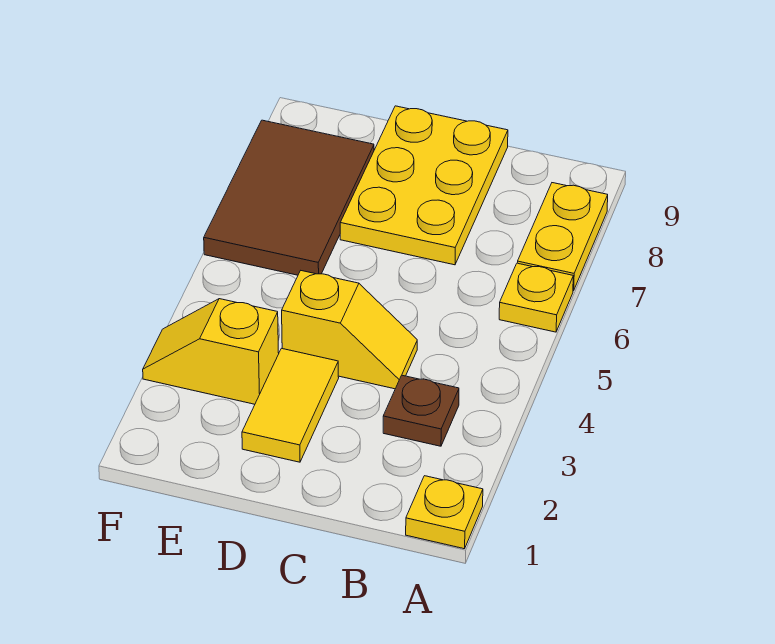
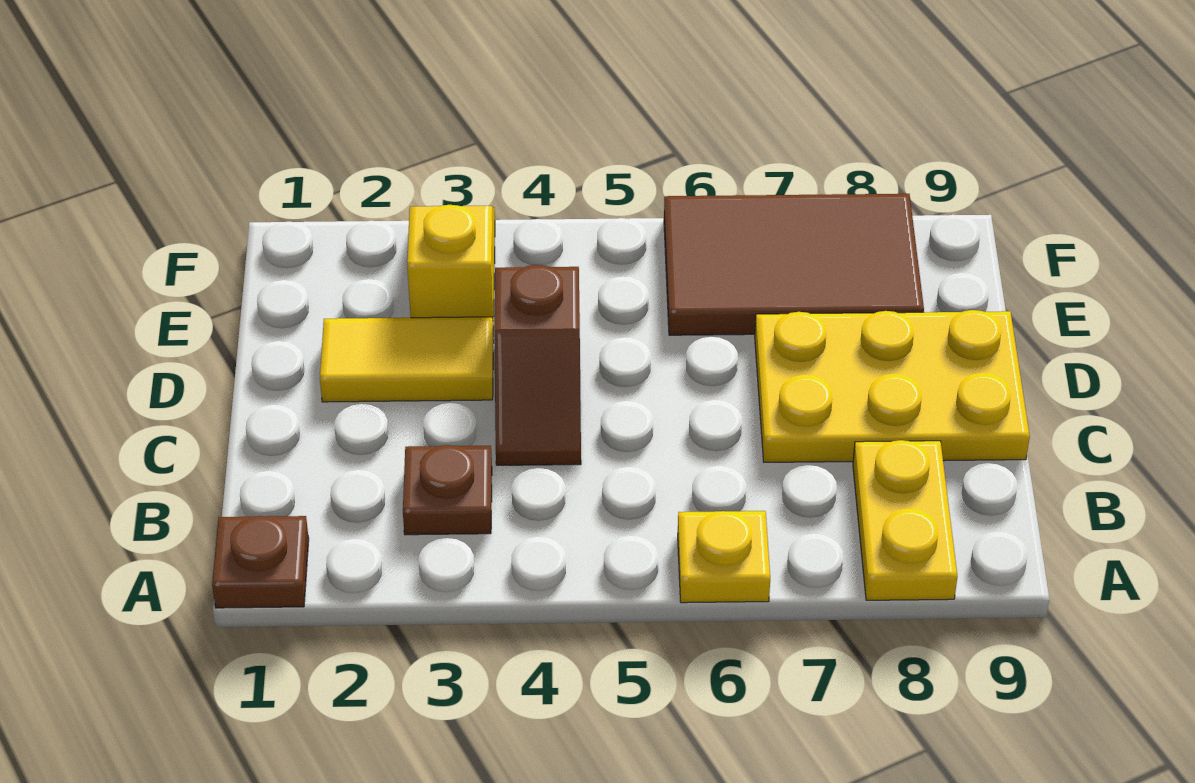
yellow 1x1 plate [406,476,483,549] -> brown 1x1 plate [212,516,309,608]
yellow 1x2 plate [517,183,608,291] -> yellow 1x2 plate turned to [853,440,958,600]
yellow 1x2 slope [282,271,417,389] -> brown 1x2 slope [494,265,581,465]

